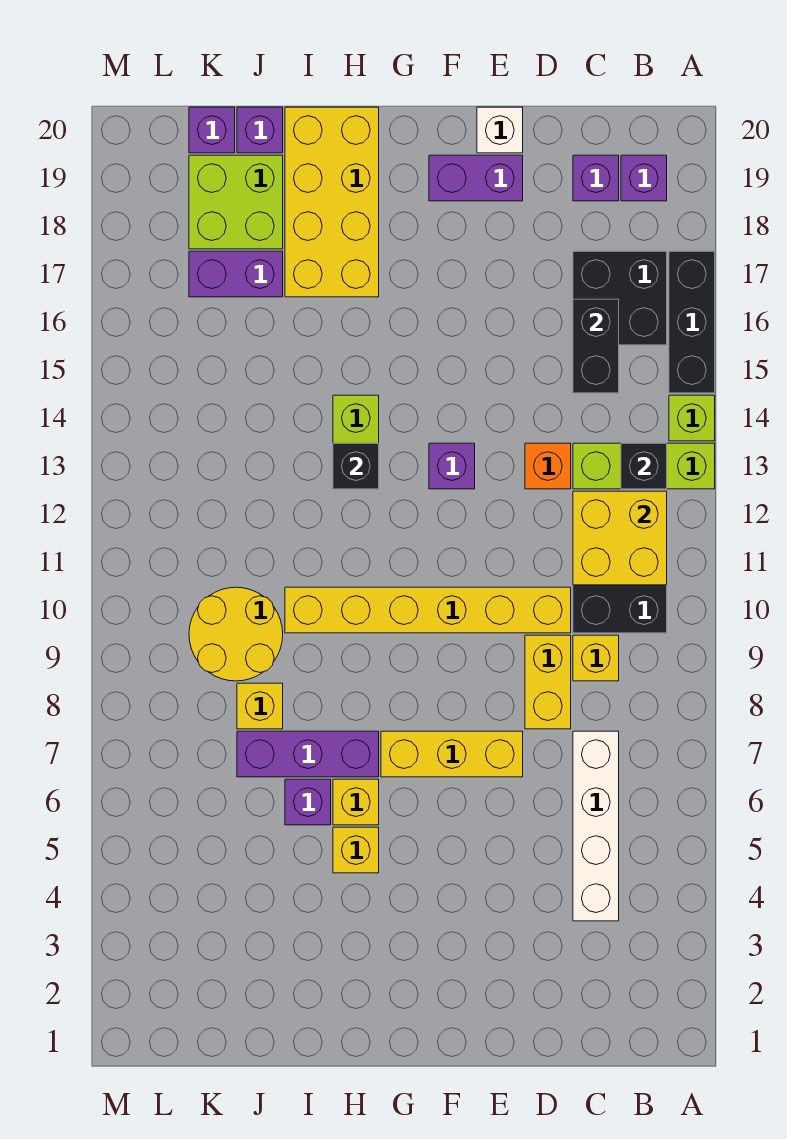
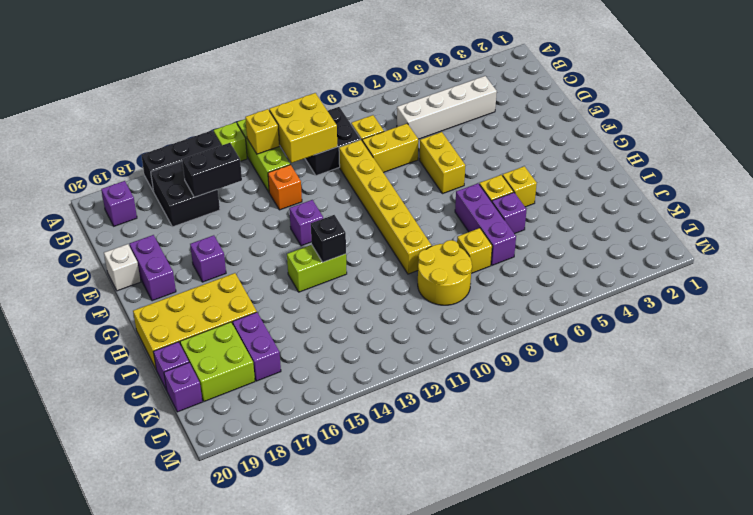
black 1x1 brick [621,443,667,489] -> yellow 1x1 brick [245,109,279,154]
purple 1x1 brick [573,155,619,201] -> purple 1x1 brick moved to [190,235,226,282]
yellow 1x3 brick [381,731,523,777] -> yellow 1x2 brick [420,132,465,194]

